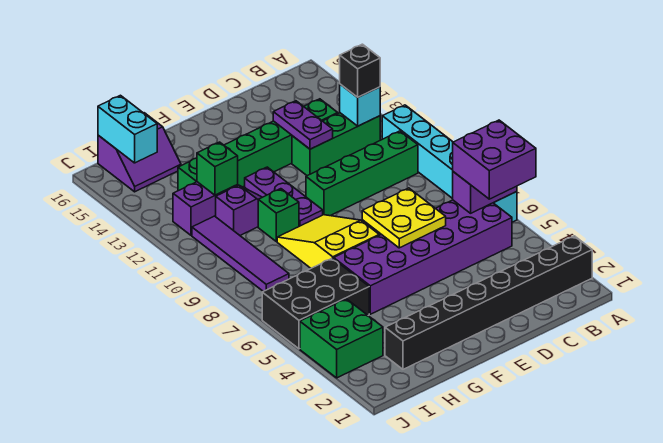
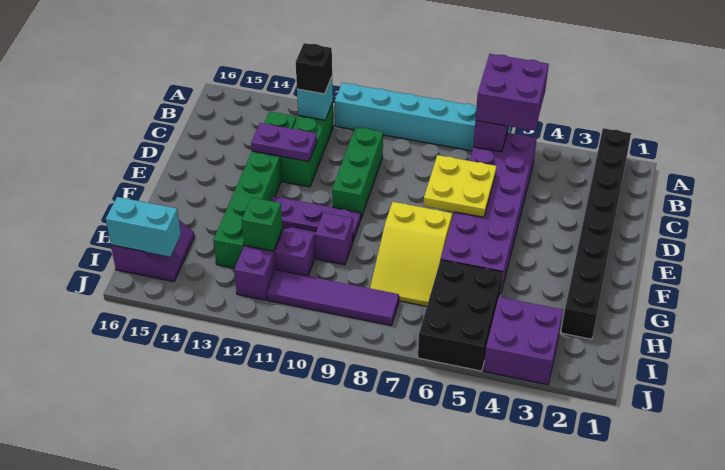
green 1x4 brick [306,131,418,216] -> green 1x3 brick [332,127,383,218]
yellow 2x3 slope [277,215,379,268] -> yellow 2x3 slope turned to [370,202,452,306]
green 1x1 brick [258,189,299,241] -> purple 1x1 brick [315,213,353,265]
green 2x2 brick [300,299,383,378] -> purple 2x2 brick [484,297,563,385]

